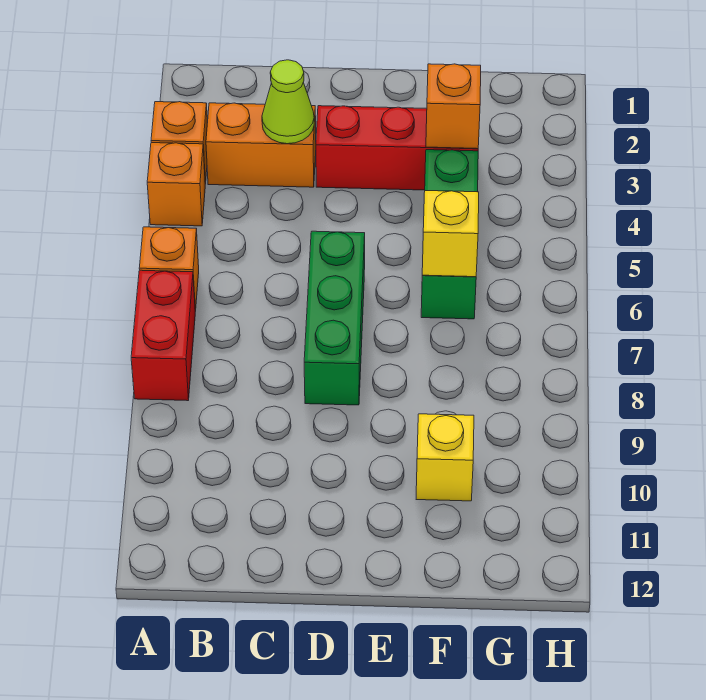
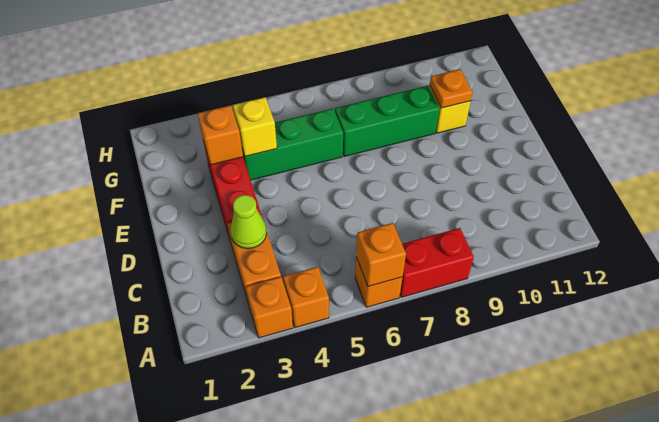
none -> orange 1x1 brick [356,223,406,286]
green 1x3 brick [304,231,365,405] -> green 1x3 brick moved to [335,86,439,156]
yellow 1x1 brick [422,191,479,277] -> yellow 1x1 brick moved to [233,97,277,156]
none -> orange 1x1 plate [430,69,473,108]

